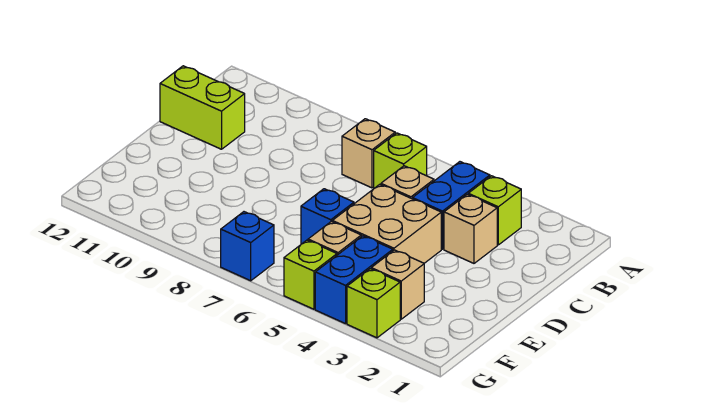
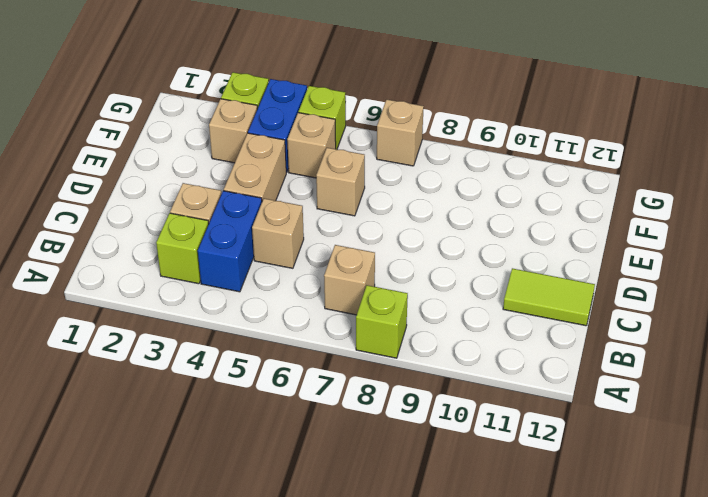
lime 1x1 brick [374,133,427,188] -> lime 1x1 brick moved to [356,285,408,358]
lime 1x2 brick [160,66,245,149] -> lime 1x2 tile [503,268,595,326]
tan 2x2 brick [332,184,441,263] -> tan 1x2 brick [224,133,286,201]
blue 1x1 brick [301,189,354,244] -> tan 1x1 brick [316,148,365,216]
blue 1x1 brick [221,212,274,281] -> tan 1x1 brick [377,99,424,166]

